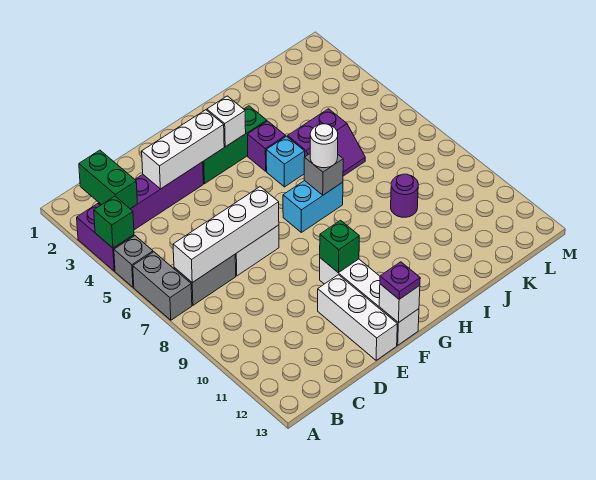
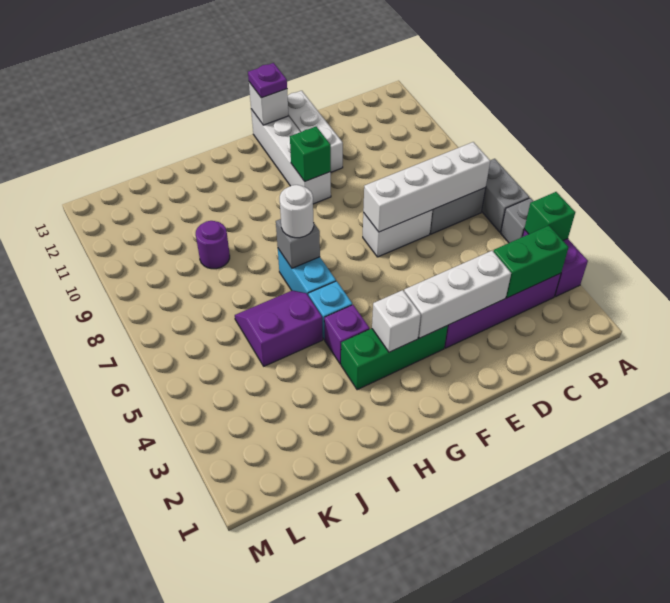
green 1x2 brick [79,150,137,209] -> green 1x2 brick turned to [493,226,568,298]
cyan 1x2 brick [283,181,343,232] -> cyan 1x2 brick turned to [278,249,336,295]

